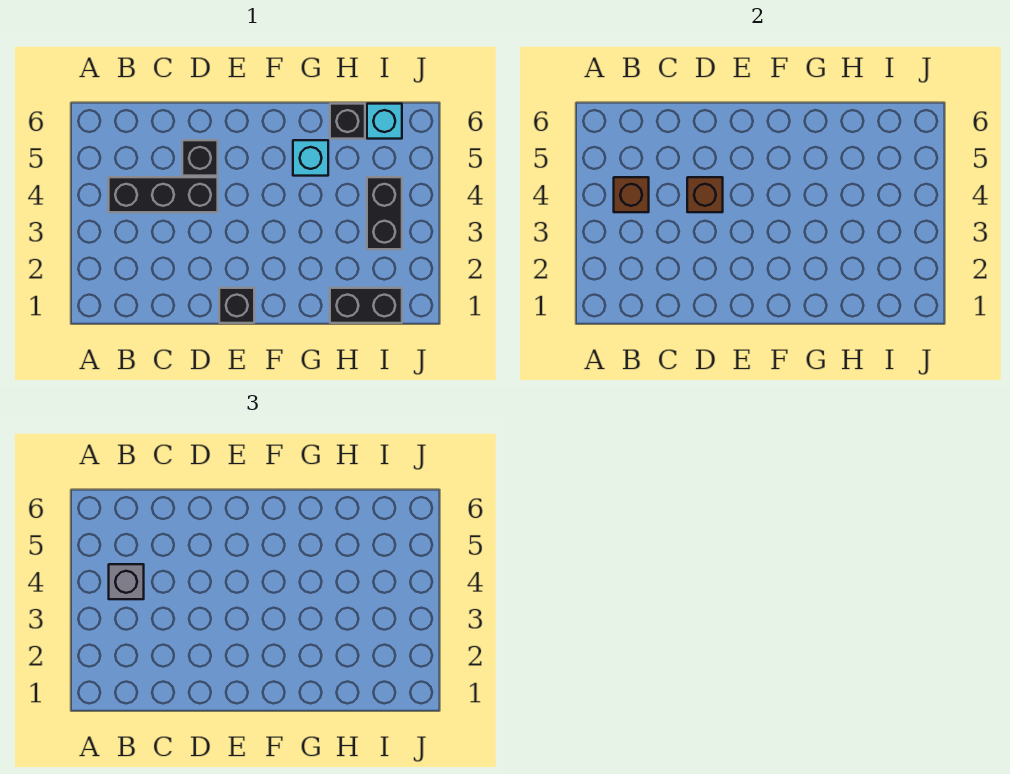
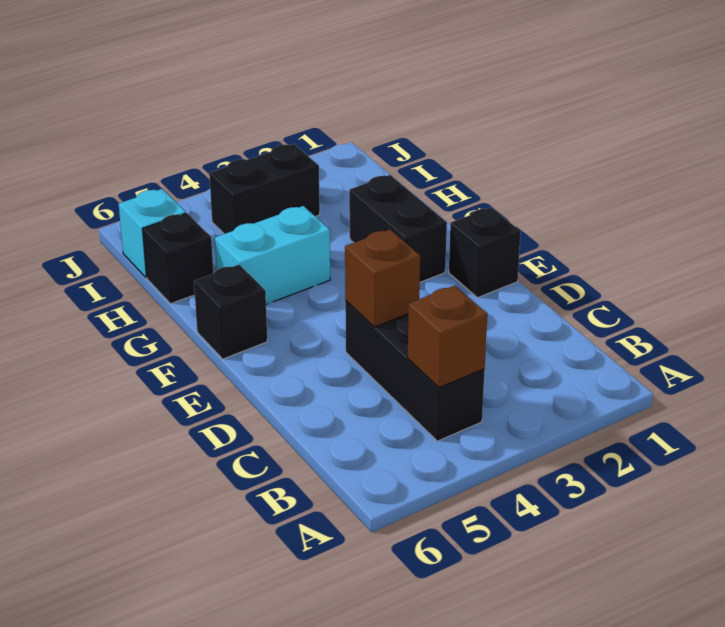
grey 1x1 brick [109,564,144,599] -> none
black 1x1 brick [182,140,218,176] -> black 1x1 brick moved to [194,265,267,359]
cyan 1x1 brick [293,140,328,176] -> cyan 1x2 brick [215,206,330,305]
black 1x2 brick [330,288,402,323] -> black 1x2 brick moved to [349,175,447,282]

